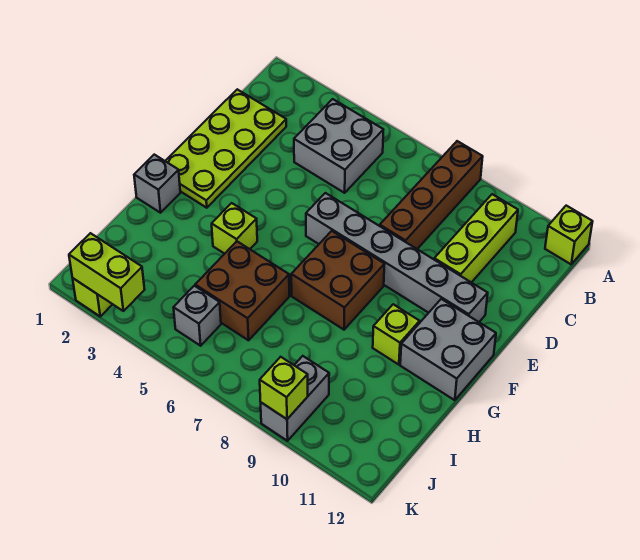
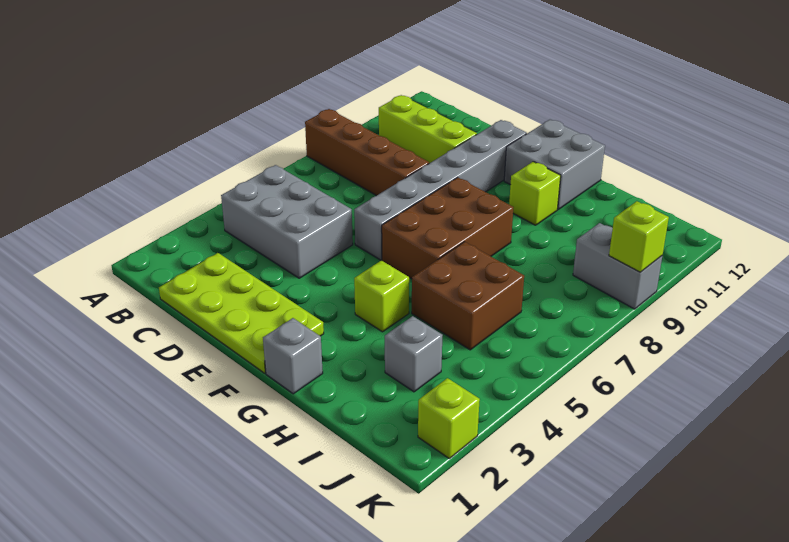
lime 1x1 brick [545,206,593,264] -> none
grey 2x2 brick [294,99,383,193] -> grey 2x3 brick [221,165,353,278]
brown 2x2 brick [291,231,385,330] -> brown 2x3 brick [382,177,513,279]
grey 1x1 brick [174,286,221,346] -> grey 1x1 brick moved to [385,316,443,392]
lime 1x2 brick [69,233,145,311] -> none

